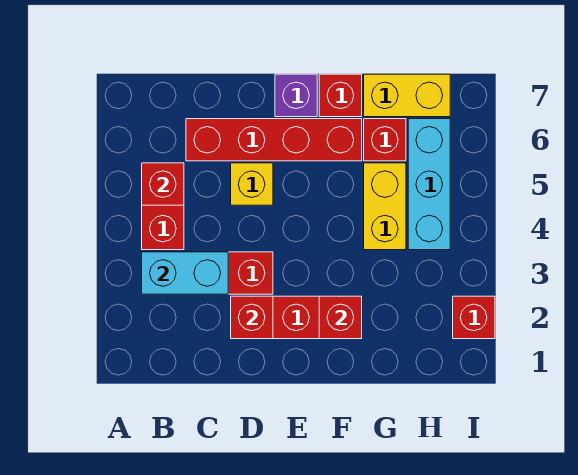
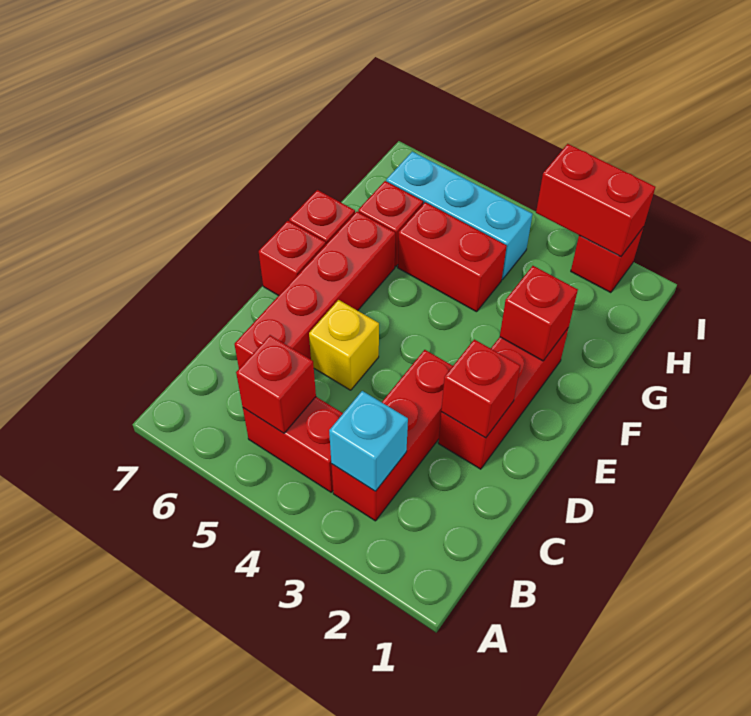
cyan 1x2 brick [142,252,228,294] -> cyan 1x1 brick [329,391,408,491]
purple 1x1 brick [275,74,317,117] -> red 1x1 brick [259,221,326,296]
yellow 1x2 brick [364,163,406,250] -> red 1x2 brick [398,202,507,312]
yellow 1x2 brick [364,74,450,117] -> none
none -> red 1x2 brick [536,144,655,257]

